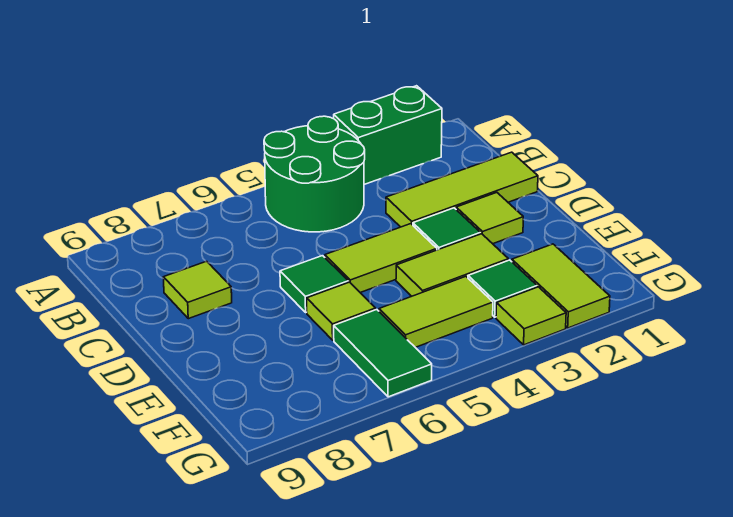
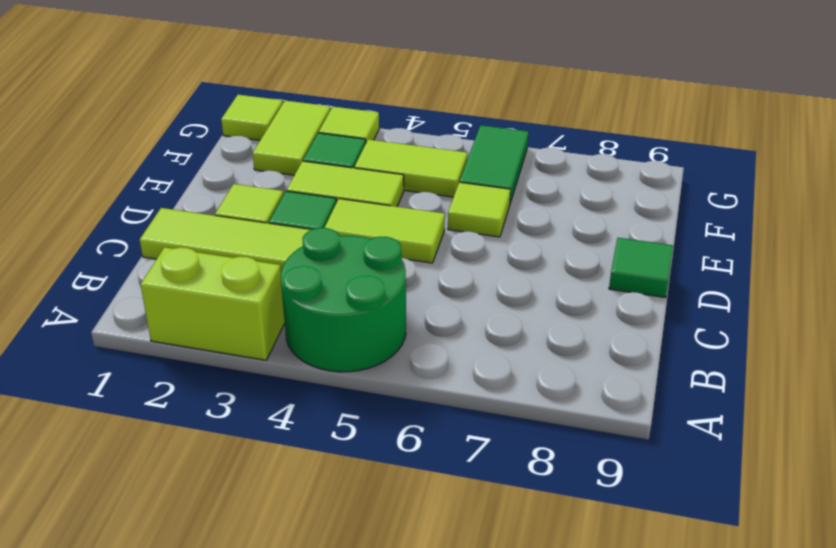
green 1x2 brick [334,86,442,184] -> lime 1x2 brick [140,247,285,360]
lime 1x1 tile [163,261,232,319] -> lime 1x1 tile moved to [221,95,283,140]
green 1x1 tile [280,256,348,312] -> green 1x1 tile moved to [609,238,673,298]

